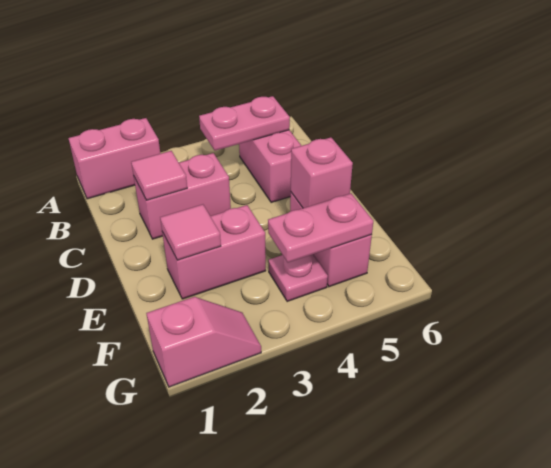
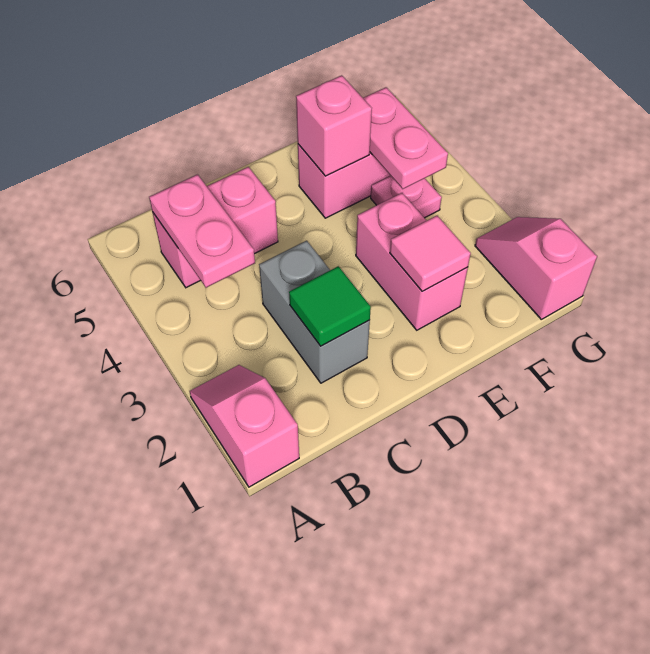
pink 1x2 brick [68,118,160,199] -> pink 1x2 slope [190,365,299,487]
pink 1x2 brick [134,153,231,239] -> grey 1x2 brick [259,241,370,383]
pink 1x1 tile [131,151,187,200] -> green 1x1 tile [289,266,371,346]

